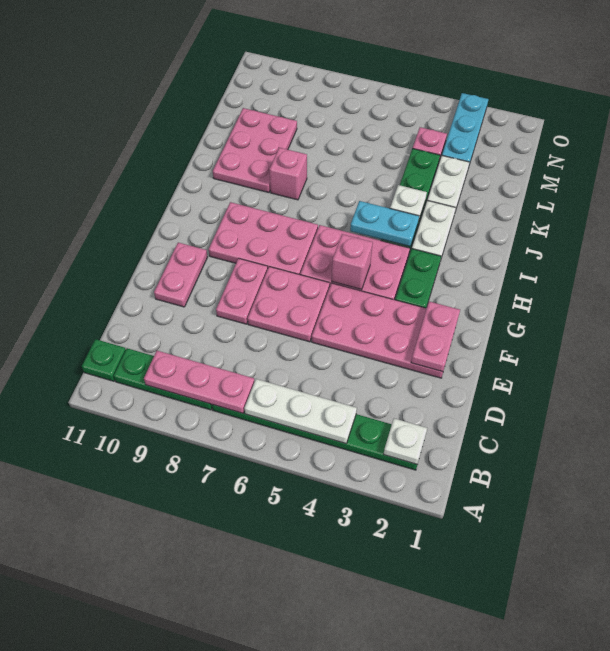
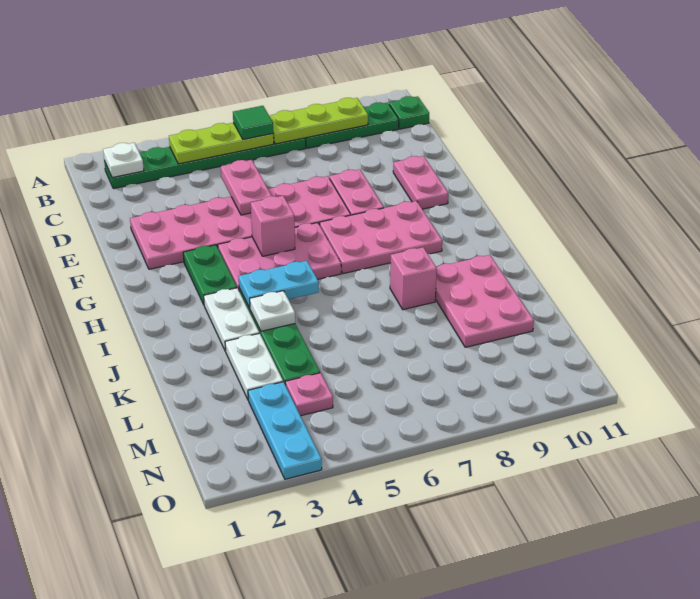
white 1x3 plate [244,379,357,444] -> lime 1x3 plate [169,123,274,164]
none -> green 1x1 tile [233,106,273,139]
pink 1x3 plate [144,351,255,413] -> lime 1x3 plate [269,98,368,144]
pink 1x2 plate [411,302,460,372] -> pink 1x2 plate moved to [221,160,271,215]

